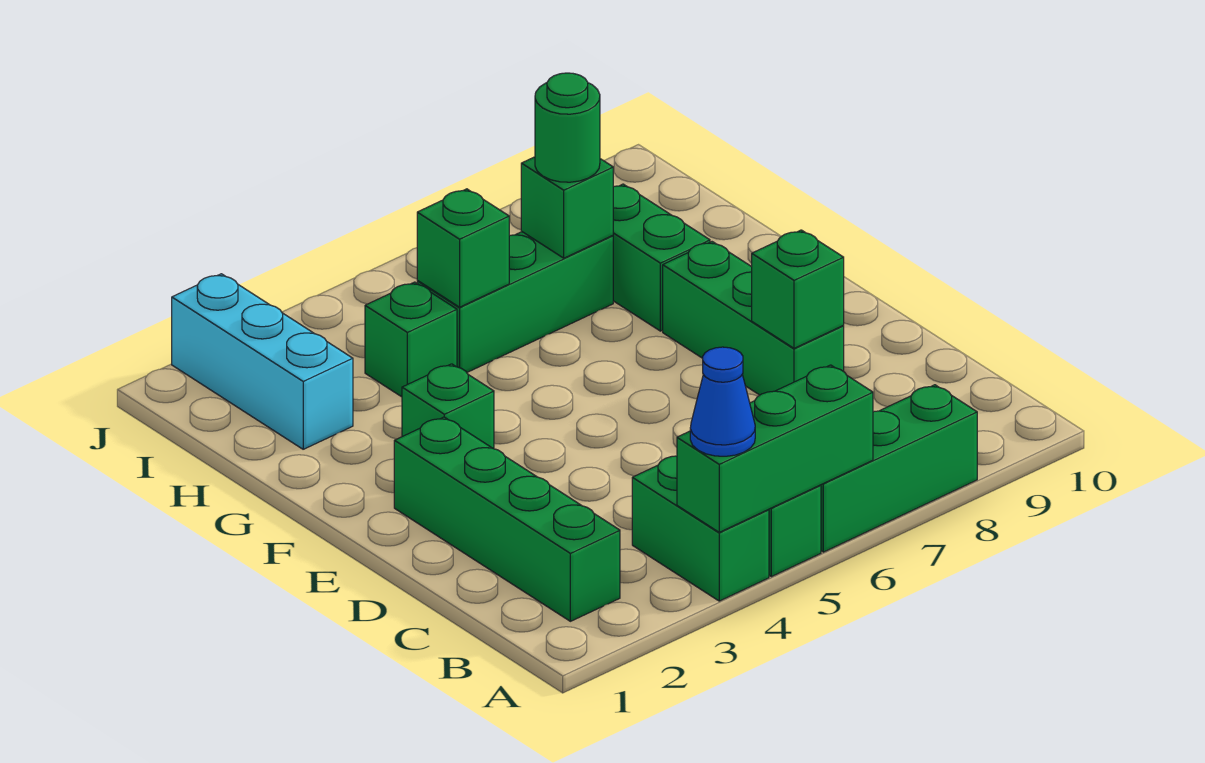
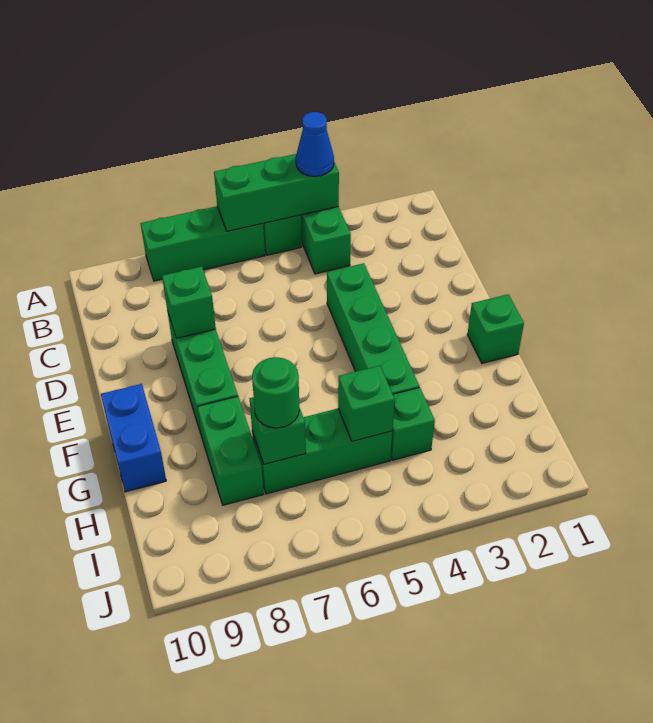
green 1x4 brick [394,417,620,621] -> green 1x4 brick moved to [327,263,419,394]
green 1x1 brick [402,364,494,449] -> green 1x1 brick moved to [467,294,524,363]
none -> blue 1x2 brick [101,384,166,492]
cyan 1x3 brick [172,274,353,449] -> none

